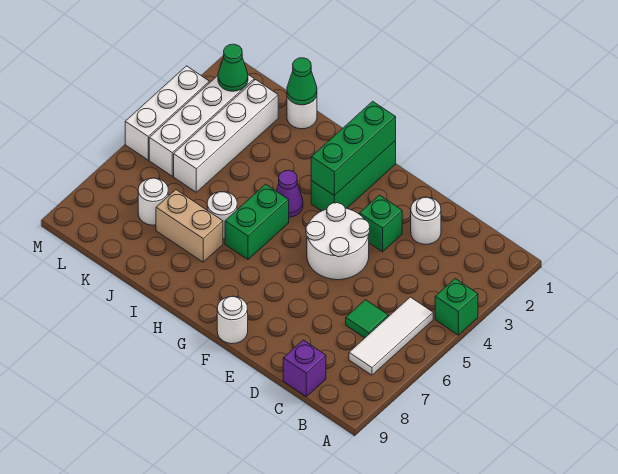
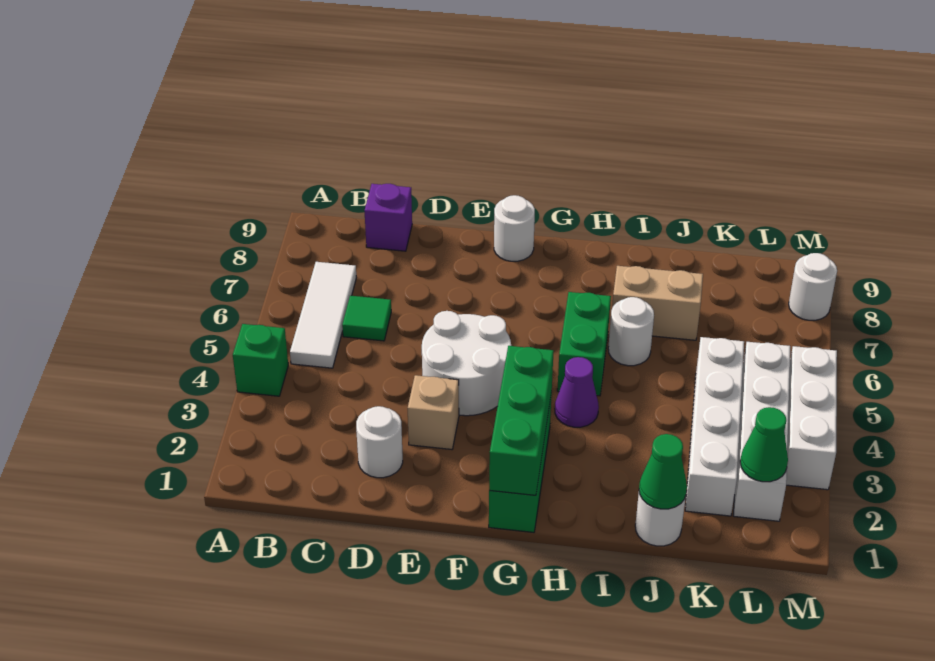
green 1x1 brick [360,195,402,252] -> tan 1x1 brick [408,375,459,449]
white 1x1 round brick [138,178,168,225] -> white 1x1 round brick moved to [789,253,837,320]

